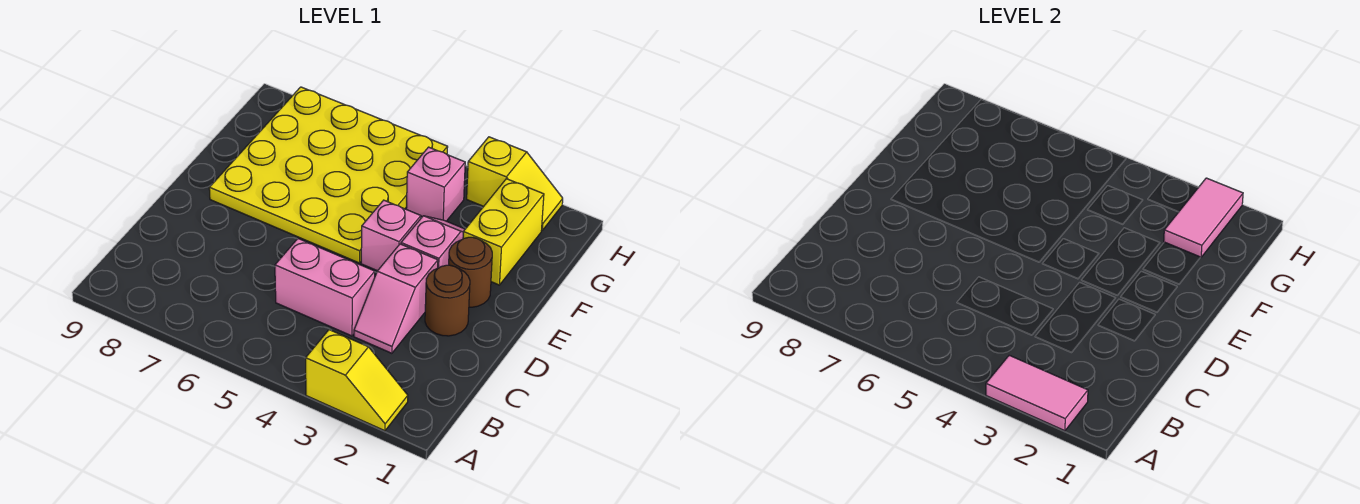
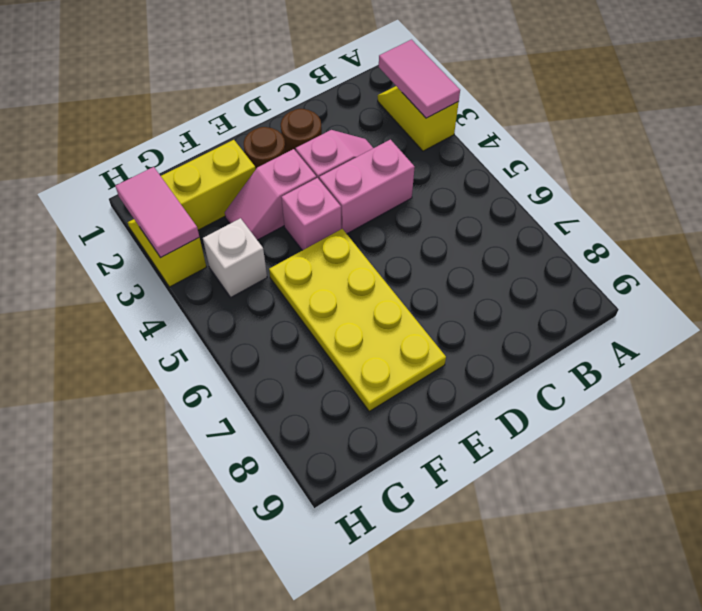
pink 1x2 brick [275,239,375,336] -> pink 1x2 brick turned to [319,140,415,234]
yellow 4x4 plate [209,87,448,263] -> yellow 2x4 plate [269,229,446,411]
pink 1x2 tile [1164,178,1243,257] -> pink 1x2 tile turned to [116,167,199,258]
pink 1x1 brick [406,147,465,221] -> white 1x1 brick [203,218,267,297]

